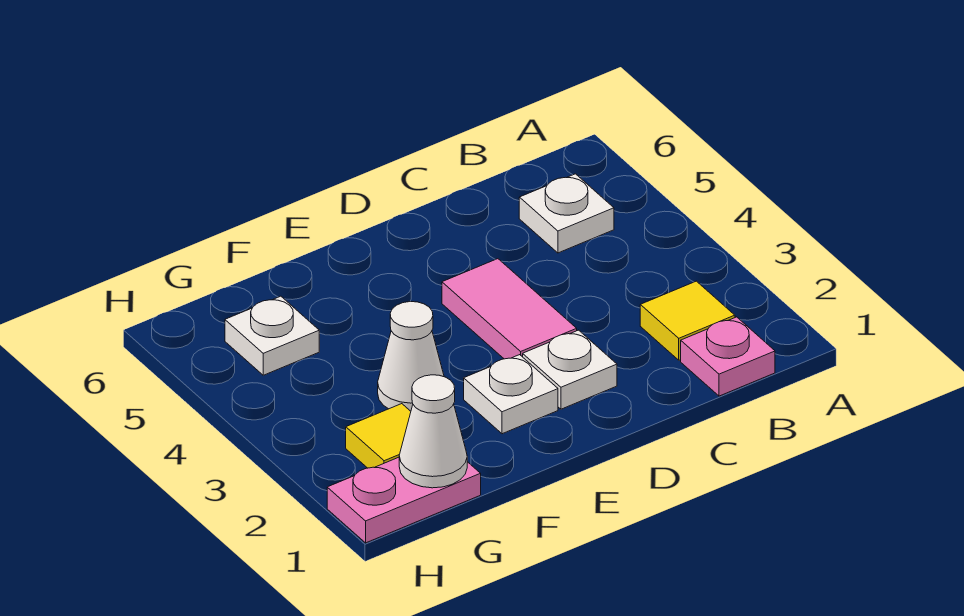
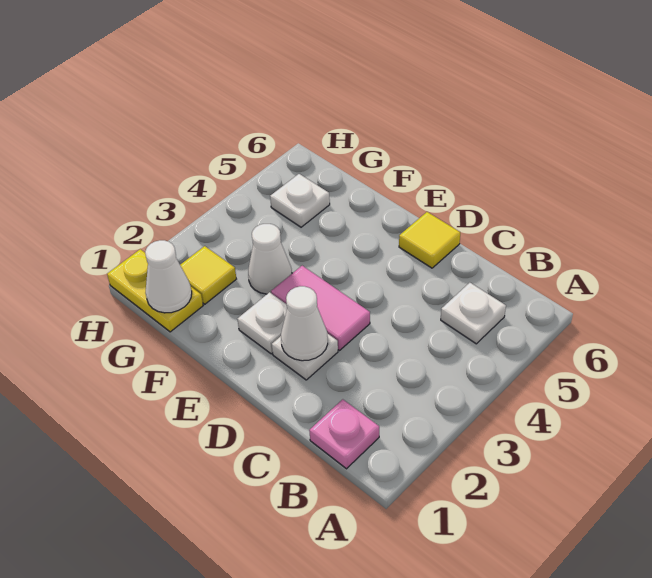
yellow 1x1 tile [640,281,735,360] -> yellow 1x1 tile moved to [399,212,460,268]
none -> white 1x1 cone [281,286,328,361]
pink 1x2 tile [442,259,577,359] -> pink 1x2 tile turned to [271,266,370,350]
pink 1x2 plate [327,457,481,543] -> yellow 1x2 plate [107,249,203,332]

